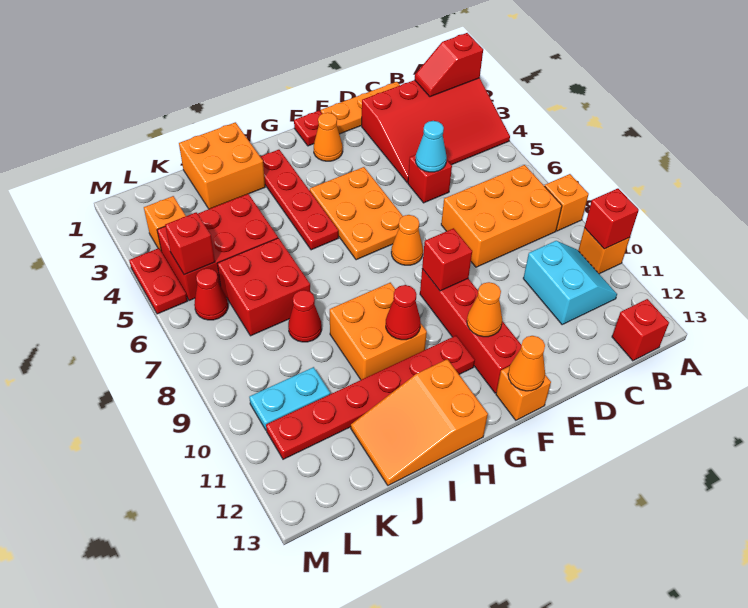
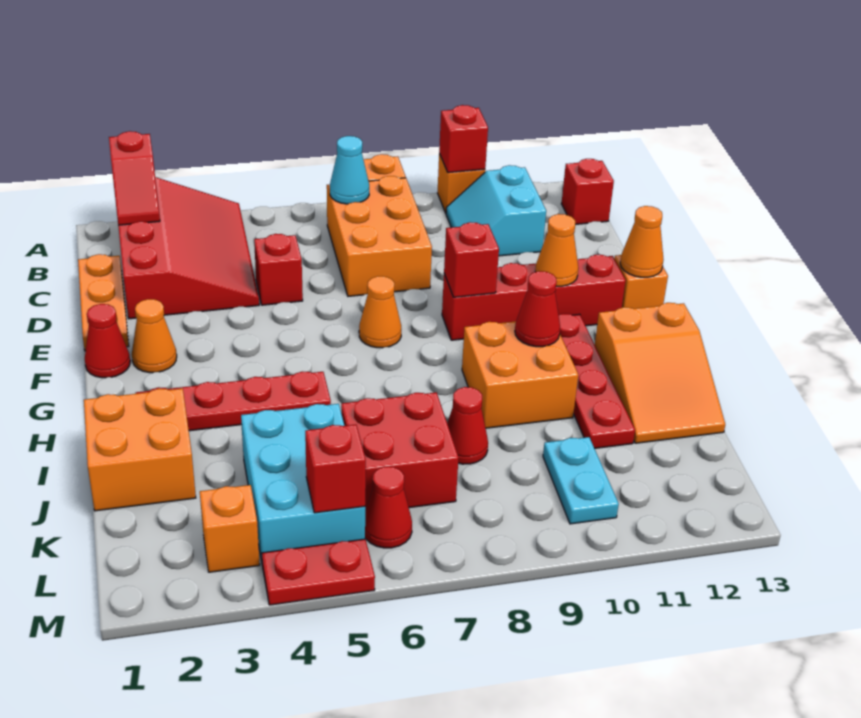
cyan 2x2 slope [523,241,617,325] -> cyan 2x2 slope turned to [446,165,546,256]
cyan 1x1 cone [416,121,447,172] -> cyan 1x1 cone moved to [330,136,369,204]
red 1x1 plate [294,110,322,146] -> red 1x1 cone [85,304,130,378]
orange 2x3 plate [310,167,403,260] -> none
red 1x6 plate [266,336,475,459] -> red 1x4 plate [559,314,635,448]
red 2x3 brick [157,194,278,301] -> cyan 2x3 brick [241,404,365,561]

